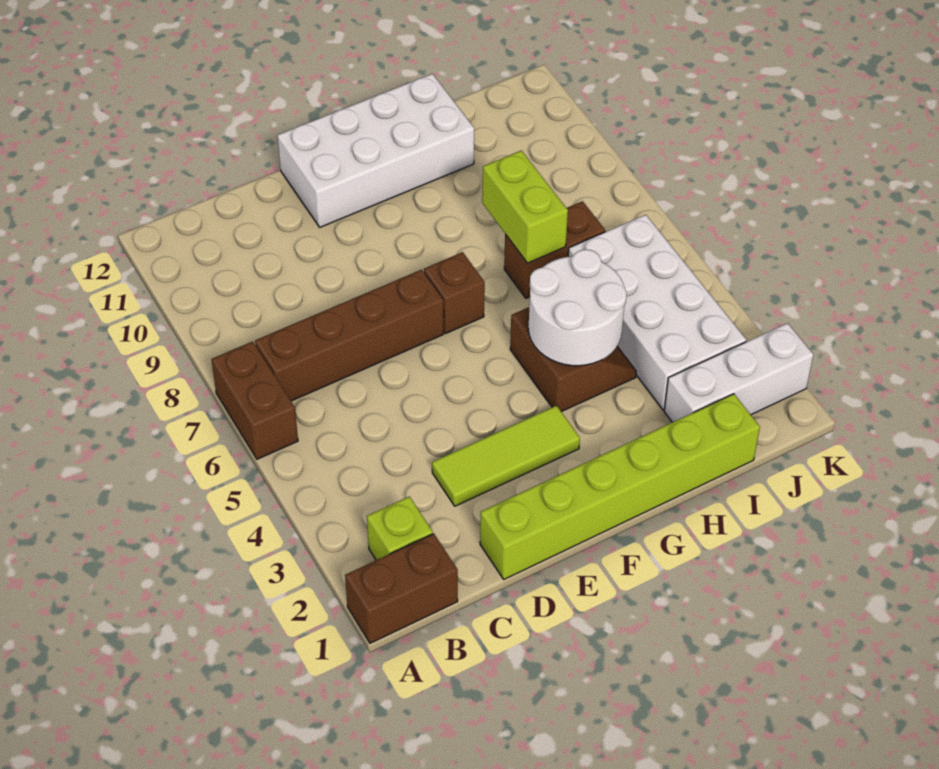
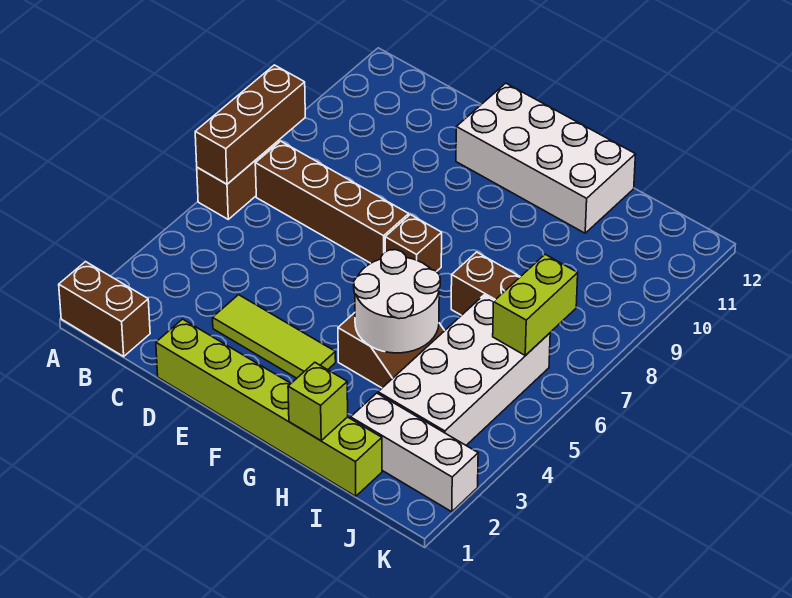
none -> brown 1x3 brick [195,65,305,184]
lime 1x1 brick [367,496,433,560] -> lime 1x1 brick moved to [288,362,348,441]
lime 1x2 brick [482,151,568,263] -> lime 1x2 brick moved to [493,254,578,356]

